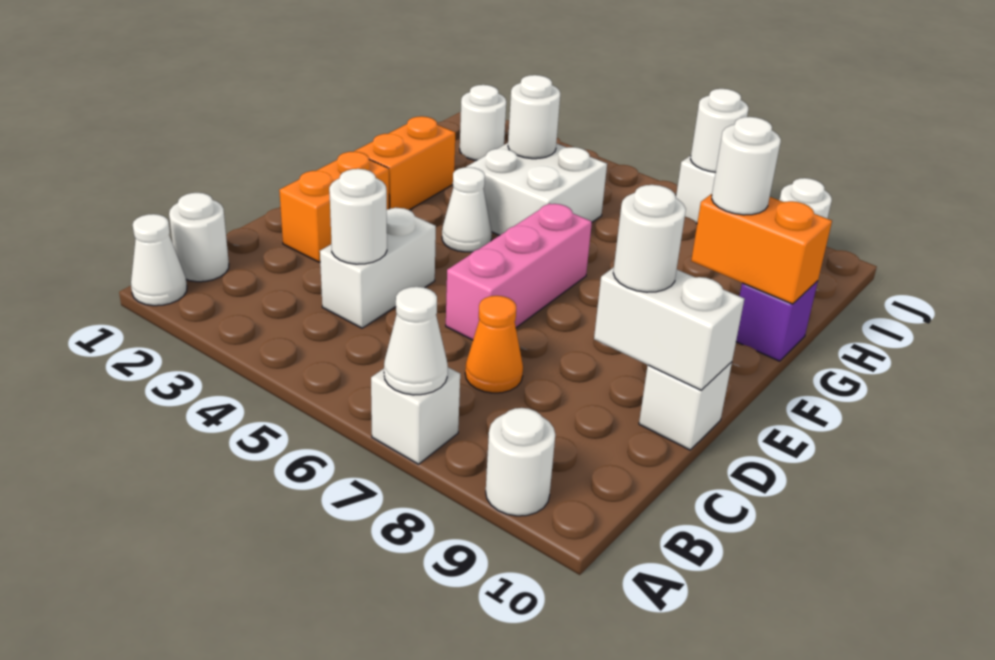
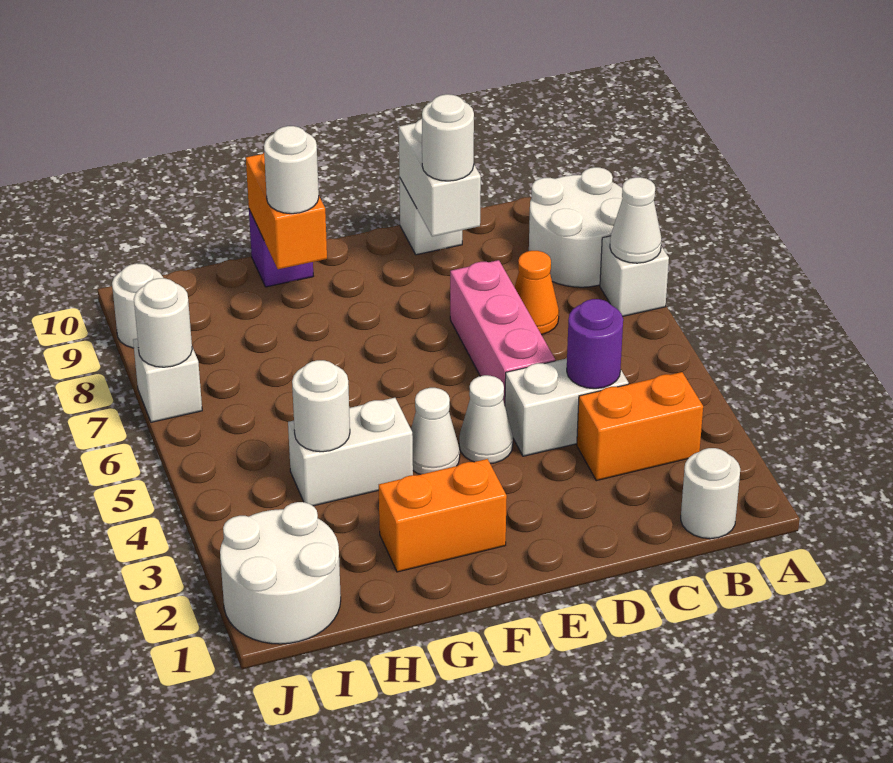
white 1x1 cone [131,214,187,306] -> white 1x1 cone moved to [459,375,513,464]
white 1x1 round brick [486,408,555,516] -> white 2x2 round brick [529,167,623,287]
white 1x1 round brick [329,169,387,264] -> purple 1x1 round brick [567,299,623,389]
orange 1x2 brick [279,152,389,262] -> orange 1x2 brick moved to [577,372,703,481]
pink 1x3 brick [446,203,592,340] -> pink 1x3 brick turned to [450,260,555,405]
white 2x2 brick [467,143,607,235] -> white 1x2 brick [288,398,413,506]
white 1x1 round brick [460,85,506,161] -> white 2x2 round brick [220,502,341,644]

